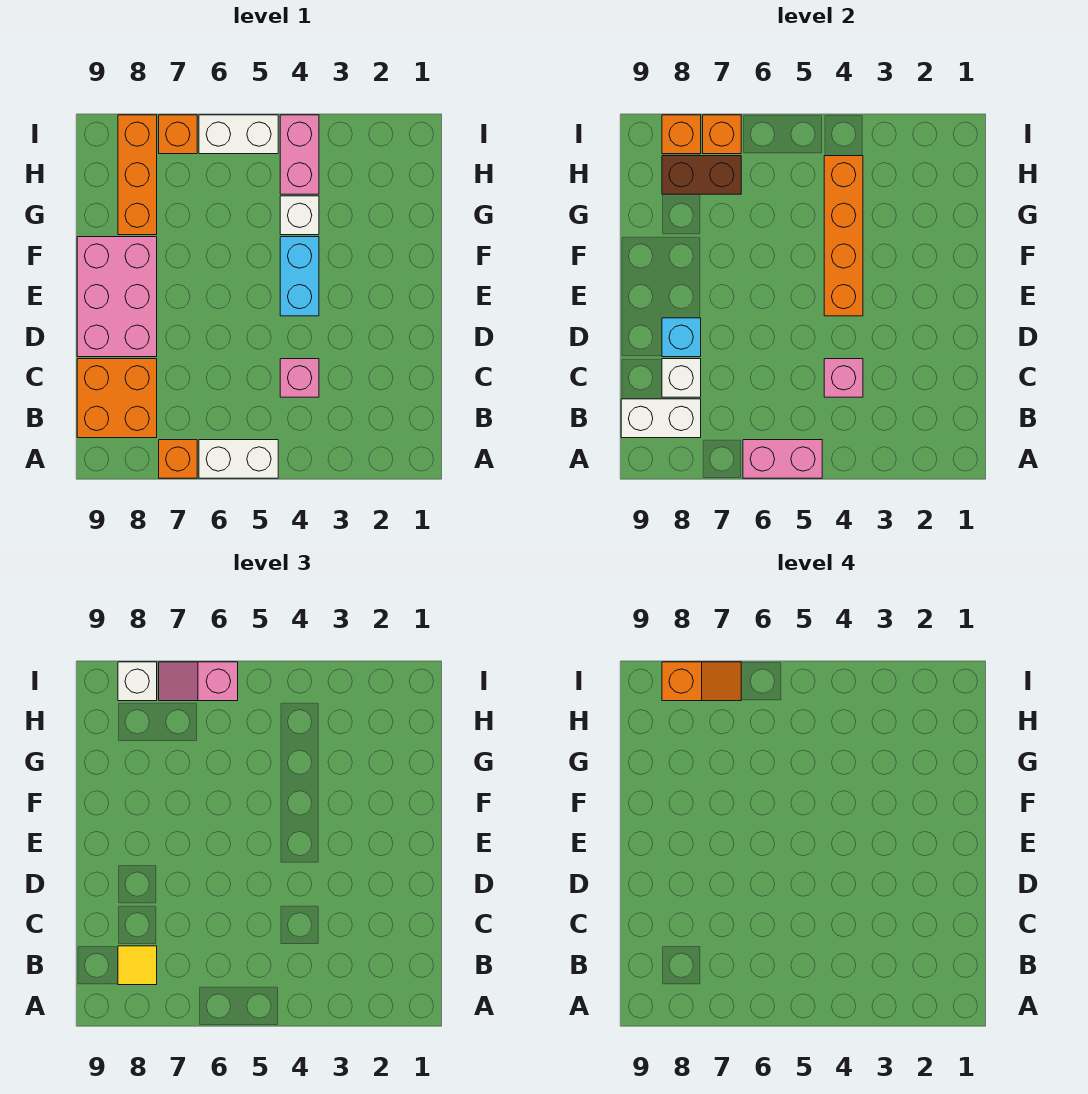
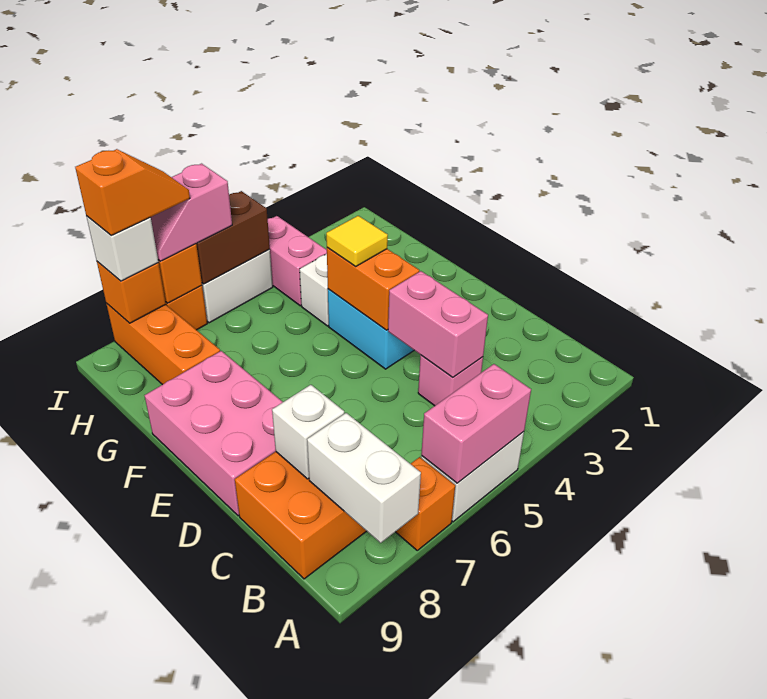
white 1x2 brick [621,399,701,438] -> white 1x2 brick turned to [307,413,421,543]
yellow 1x1 tile [118,946,157,985] -> yellow 1x1 tile moved to [326,216,388,267]
pink 1x1 brick [824,359,863,397] -> pink 1x2 brick [388,271,488,377]
cyan 1x1 brick [662,318,701,357] -> none
orange 1x4 brick [824,156,863,316] -> orange 1x2 brick [327,247,419,330]
brown 1x2 brick [662,156,741,194] -> brown 1x2 brick moved to [196,191,270,284]

